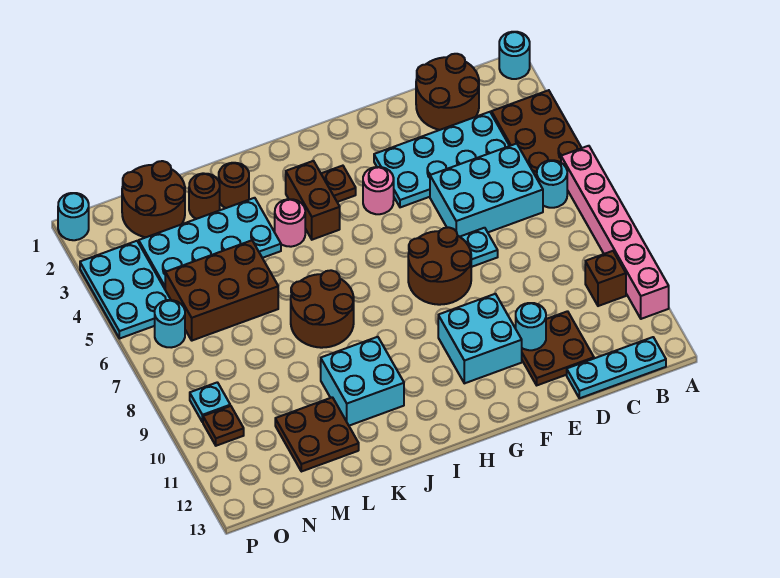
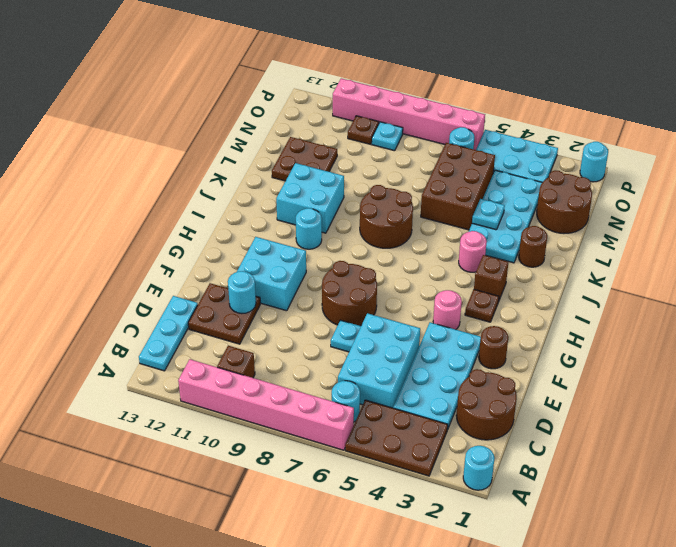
brown 1x2 brick [286,161,340,240] -> brown 1x1 brick [474,255,508,302]
none -> cyan 1x1 round brick [296,208,322,249]
brown 1x1 round brick [189,173,220,219] -> brown 1x1 round brick moved to [479,326,508,369]
none -> cyan 1x1 plate [472,199,505,230]
none -> pink 1x6 brick [333,79,485,150]

